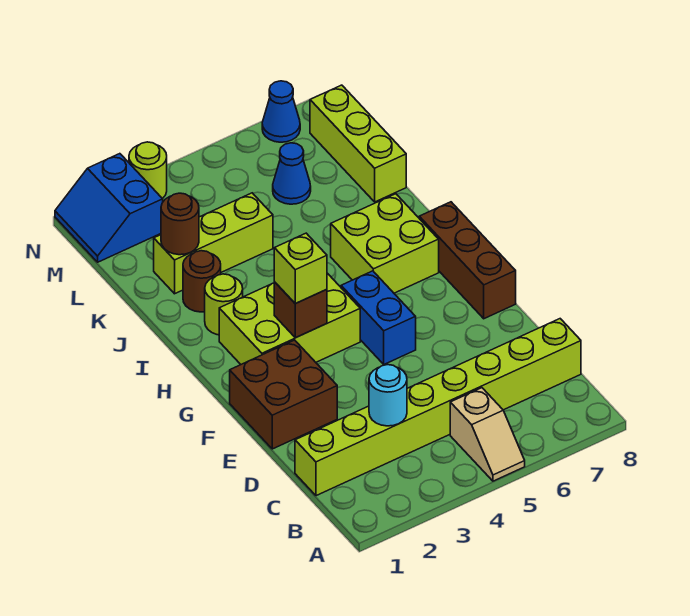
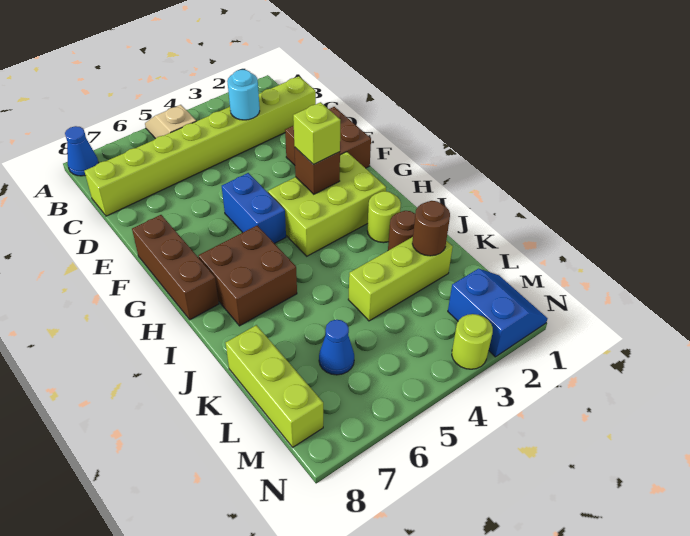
lime 2x2 brick [331,194,439,293] -> brown 2x2 brick [199,226,297,326]
blue 1x1 cone [262,81,300,142] -> blue 1x1 cone moved to [65,126,99,176]

